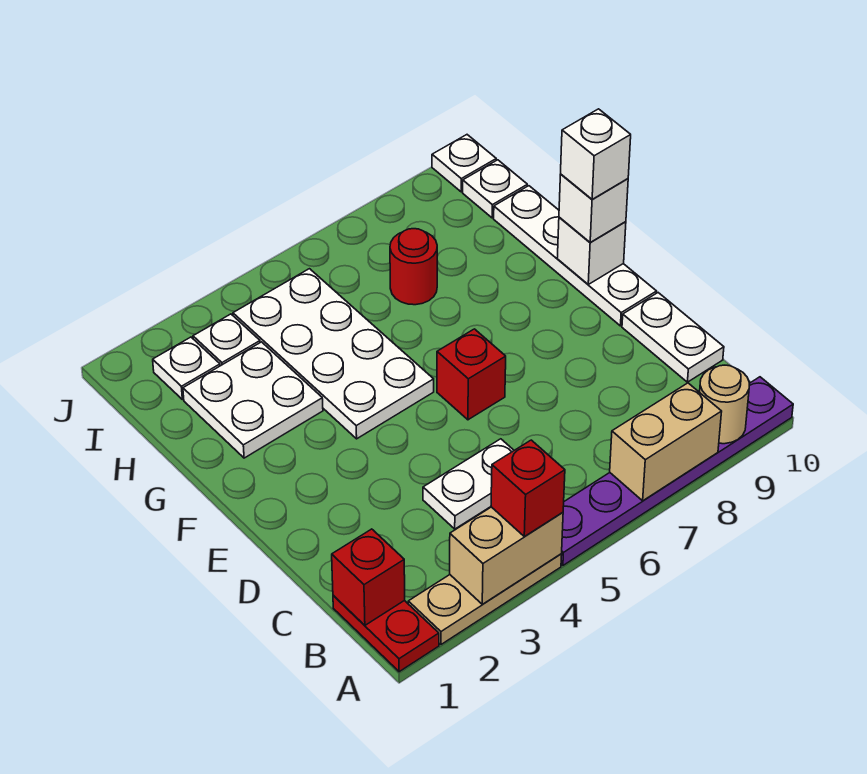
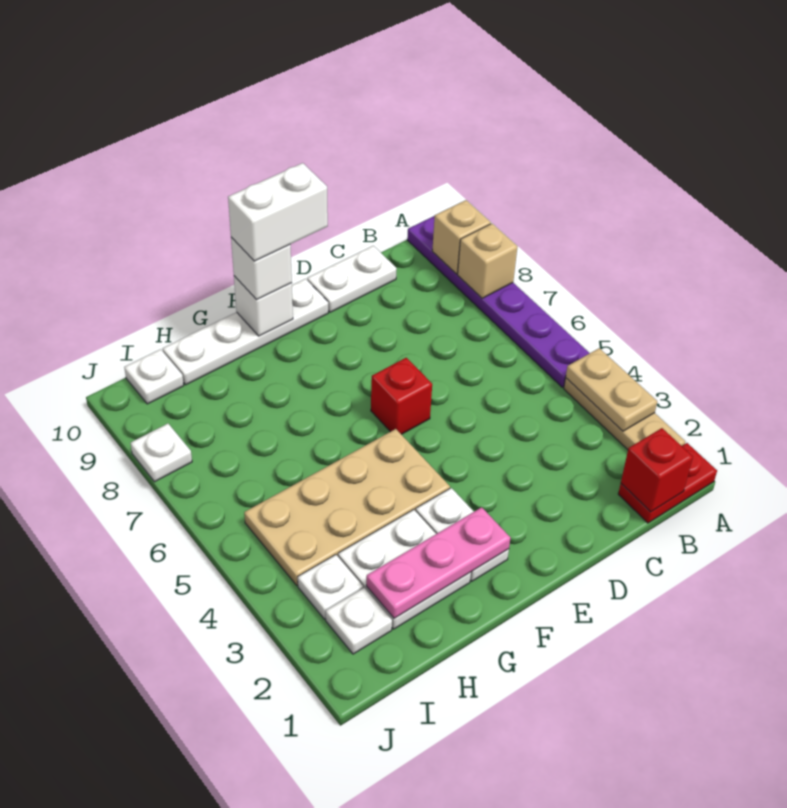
tan 1x2 brick [450,507,563,604] -> tan 1x2 plate [566,348,657,431]
red 1x1 brick [491,440,565,536] -> none
tan 1x2 brick [610,383,722,501] -> tan 1x1 brick [458,224,517,298]
tan 1x1 round brick [700,365,750,444] -> tan 1x1 brick [432,200,491,274]
white 1x2 plate [423,439,514,529] -> white 1x2 plate moved to [416,488,509,581]
none -> pink 1x3 plate [366,507,511,618]
white 2x4 plate [233,269,434,439] -> tan 2x4 plate [244,429,450,585]
white 1x1 brick [561,109,631,199] -> white 1x2 brick [228,163,328,261]
red 1x1 round brick [390,229,437,305] -> none
white 1x1 plate [432,135,496,192] -> white 1x1 plate moved to [130,424,192,482]

